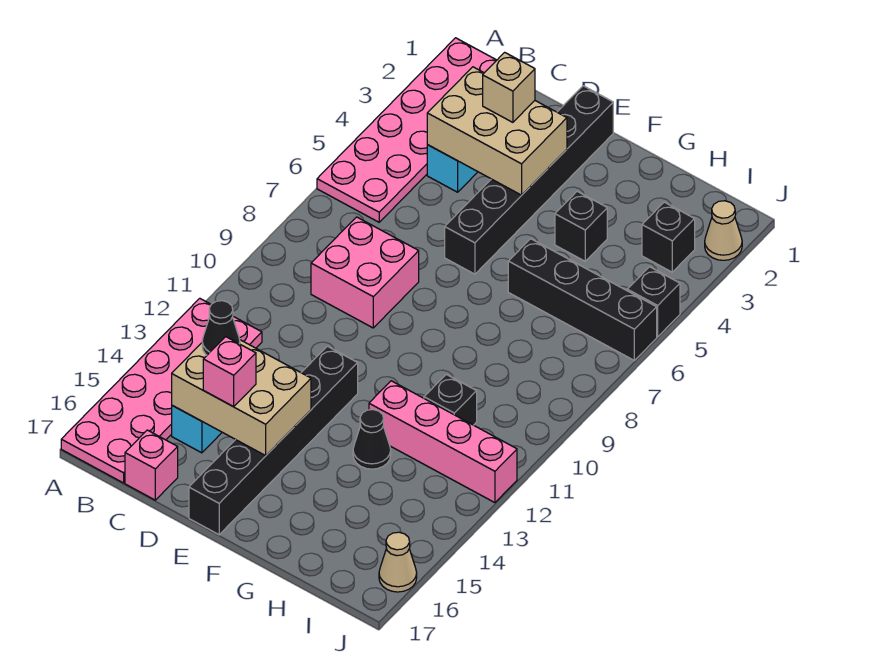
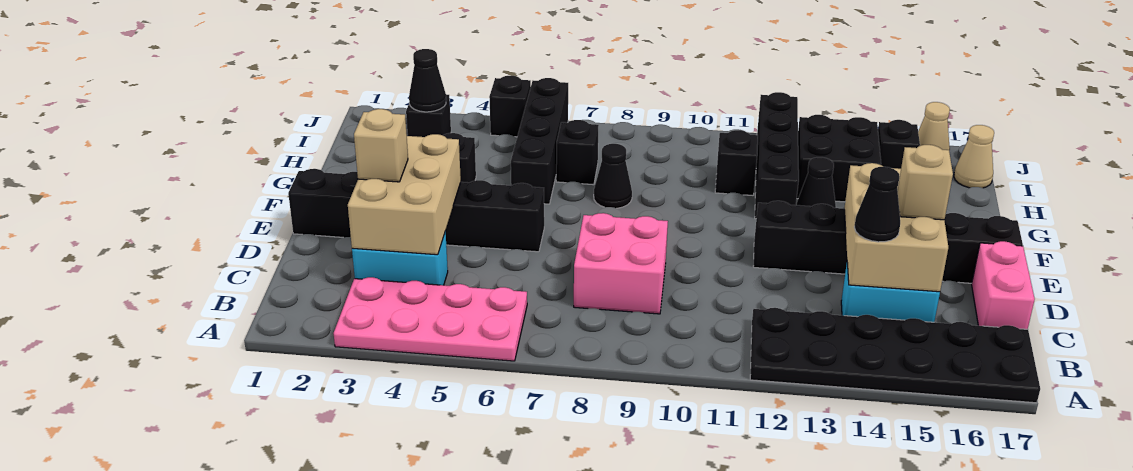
pink 2x6 plate [317,38,497,222] -> pink 2x4 plate [334,277,527,361]
pink 2x6 plate [61,298,262,483] -> black 2x6 plate [750,308,1040,403]
pink 1x1 brick [125,430,178,500] -> pink 1x2 brick [972,241,1035,329]
pink 1x1 brick [203,337,256,407] -> tan 1x1 brick [898,145,953,220]
none -> black 1x1 cone [594,144,632,208]
pink 1x4 brick [369,381,517,503] -> black 1x4 brick [755,92,799,219]
none -> black 1x1 brick [556,120,599,185]
none -> black 2x2 brick [797,115,881,202]
none -> black 1x1 cone [409,49,446,112]
none -> black 1x1 brick [878,120,920,169]
tan 1x1 cone [705,201,742,260] -> tan 1x1 cone moved to [954,125,994,188]

